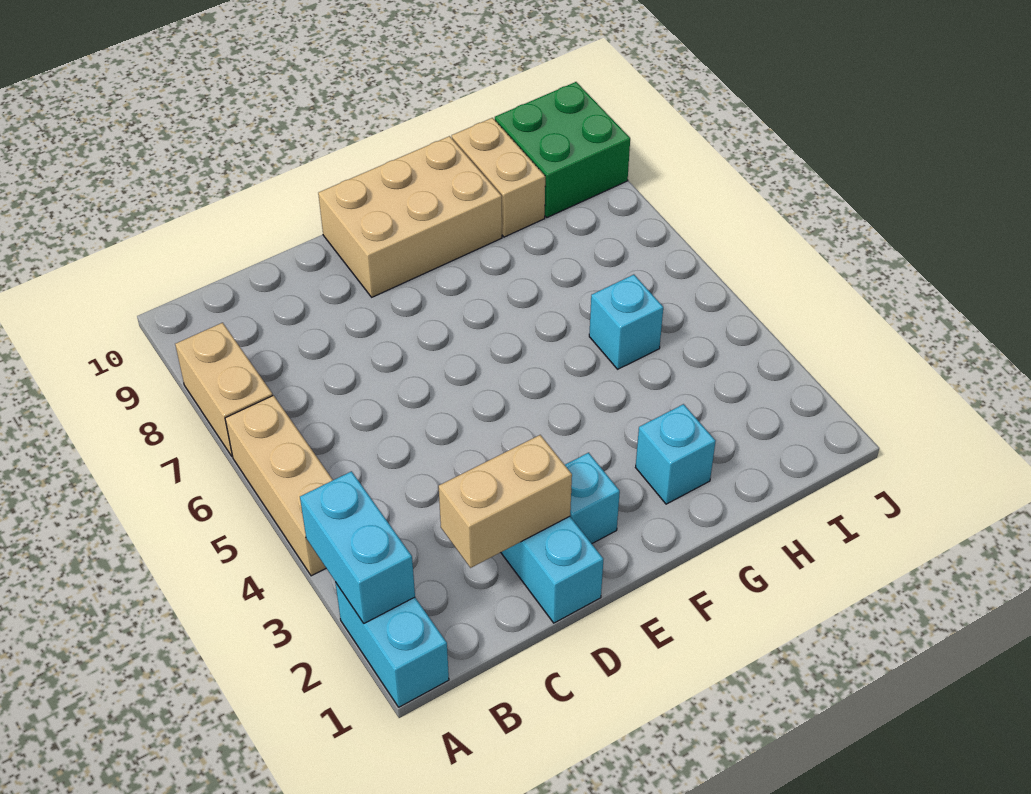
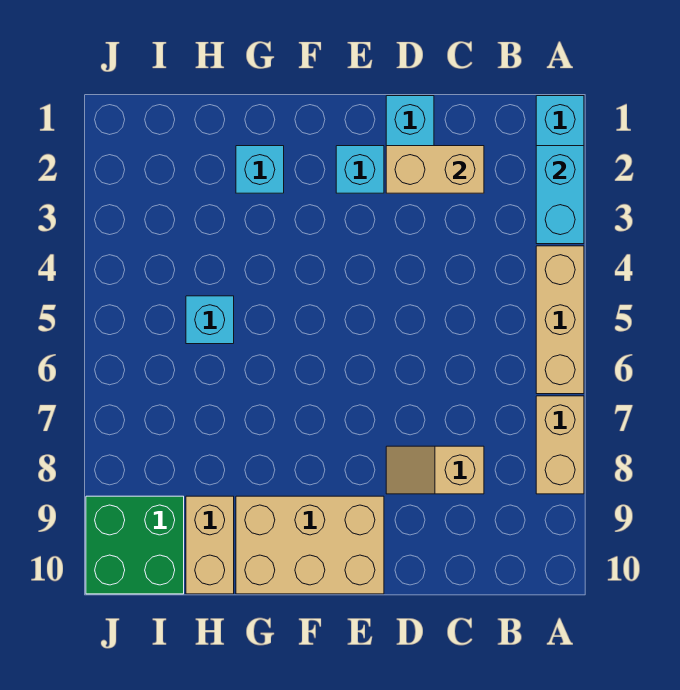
none -> tan 1x2 slope [386,446,484,494]

